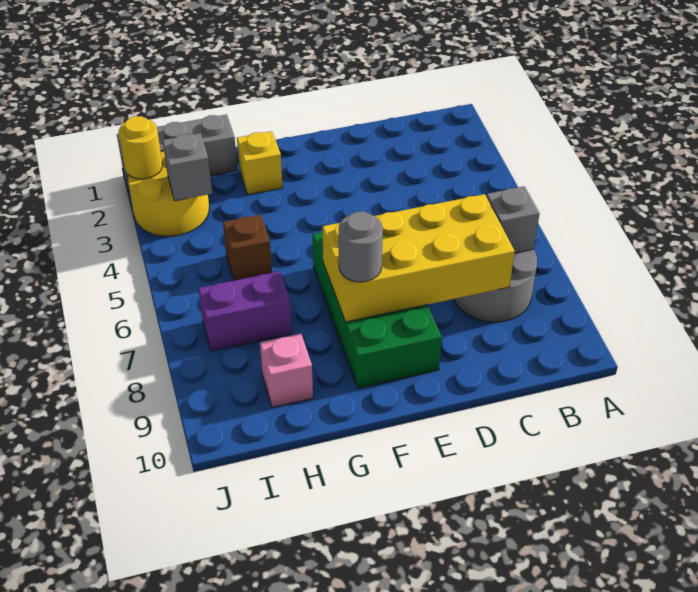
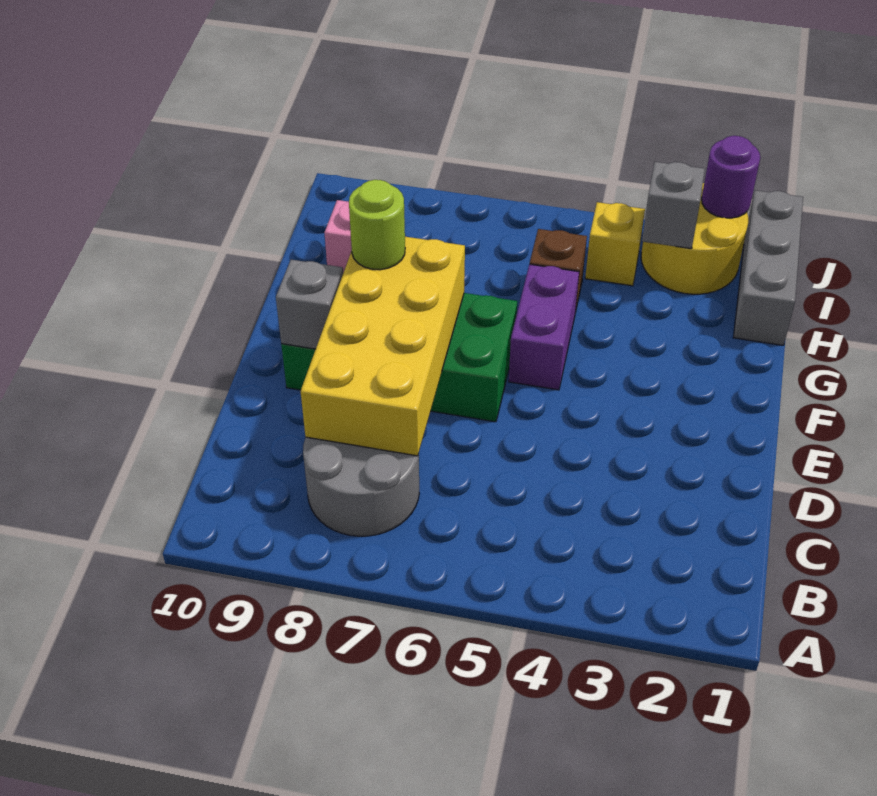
grey 1x1 brick [486,186,540,253] -> grey 1x1 brick moved to [276,260,343,349]
grey 1x1 round brick [339,212,383,282] -> lime 1x1 round brick [349,180,405,270]
yellow 1x1 brick [237,131,283,195] -> yellow 1x1 brick moved to [585,202,645,286]
purple 1x2 brick [198,271,292,351] -> purple 1x2 brick moved to [509,264,579,390]
yellow 1x1 round brick [119,116,162,179] -> purple 1x1 round brick [702,136,760,218]

